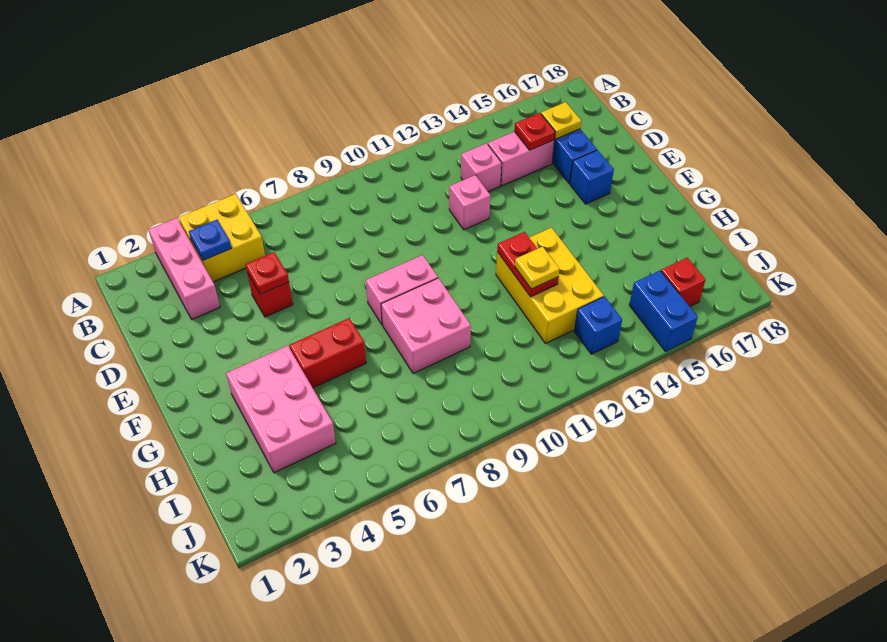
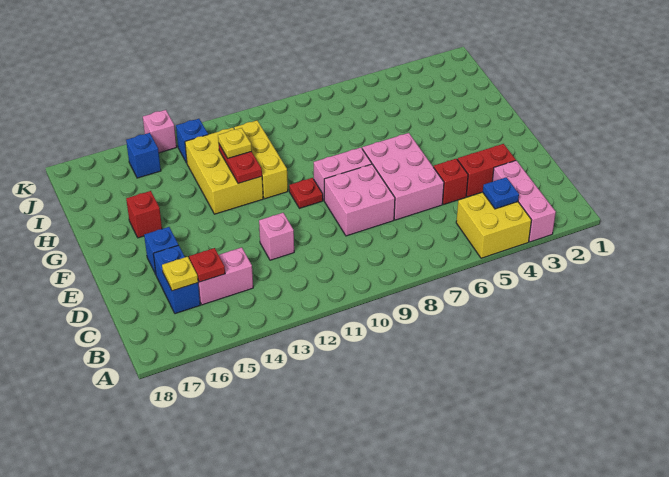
pink 1x1 brick [461,143,502,192] -> pink 1x1 brick moved to [143,110,177,153]
red 1x1 plate [246,252,289,294] -> red 1x1 plate moved to [289,178,323,208]
pink 2x3 brick [226,346,336,473] -> pink 2x3 brick moved to [362,133,444,220]
red 1x2 brick [290,318,366,388] -> red 1x2 brick moved to [457,144,516,197]
pink 2x2 brick [381,278,471,374] -> pink 2x2 brick moved to [324,164,395,236]
none -> yellow 1x3 brick [234,120,288,199]
blue 1x2 brick [629,271,698,351] -> blue 1x1 brick [126,133,161,178]
red 1x1 brick [661,258,705,306] -> red 1x1 brick moved to [126,191,162,238]

